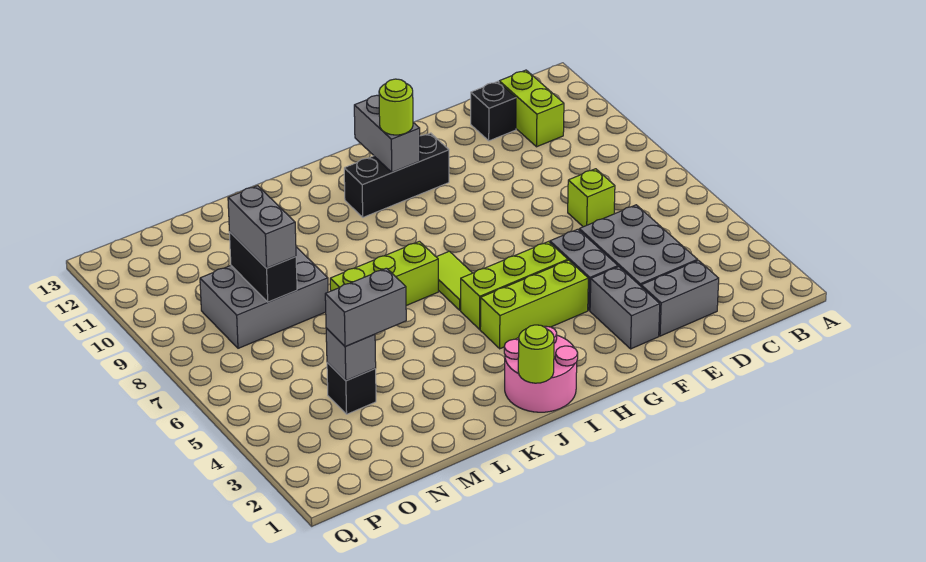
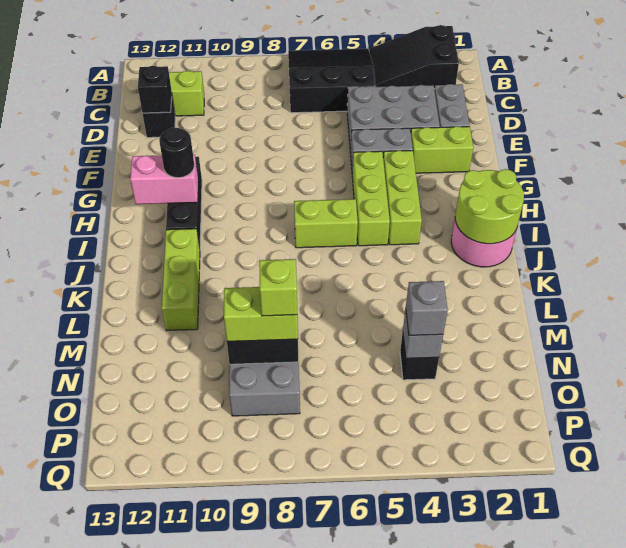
none -> black 2x3 slope [370,25,459,89]
none -> black 3x3 slope [288,49,376,113]
lime 1x1 brick [568,169,615,227] -> lime 1x1 brick moved to [259,259,297,316]
none -> black 1x1 brick [138,66,172,113]
grey 1x2 brick [590,267,660,349] -> lime 1x2 brick [411,126,473,173]
grey 1x2 brick [354,95,420,172] -> pink 1x2 brick [130,155,198,204]
lime 1x1 round brick [379,79,413,135] -> black 1x1 round brick [159,127,194,178]
lime 1x2 tile [437,251,472,310] -> lime 1x2 brick [294,199,358,248]
lime 1x1 round brick [518,325,554,383] -> lime 2x2 round brick [455,169,524,244]
lime 1x3 brick [330,241,438,306] -> lime 1x3 brick moved to [162,229,200,331]
grey 1x2 brick [325,268,406,347] -> grey 1x1 brick [406,281,448,335]
grey 1x2 brick [228,186,296,268] -> lime 1x2 brick [224,287,298,341]

